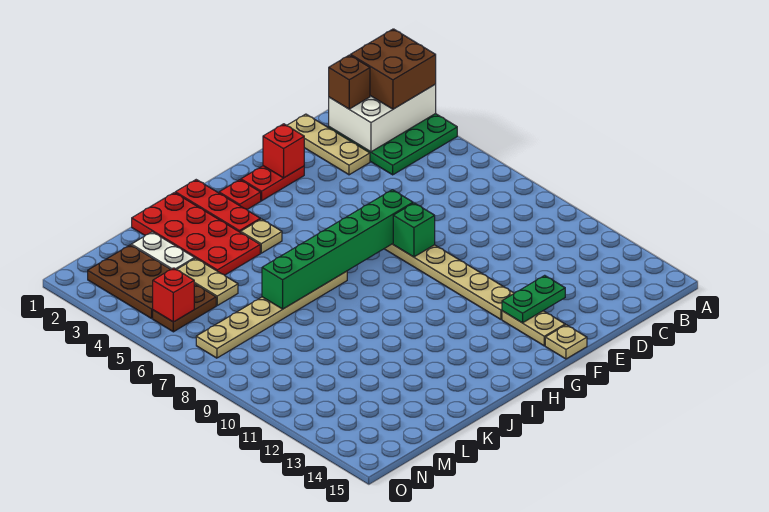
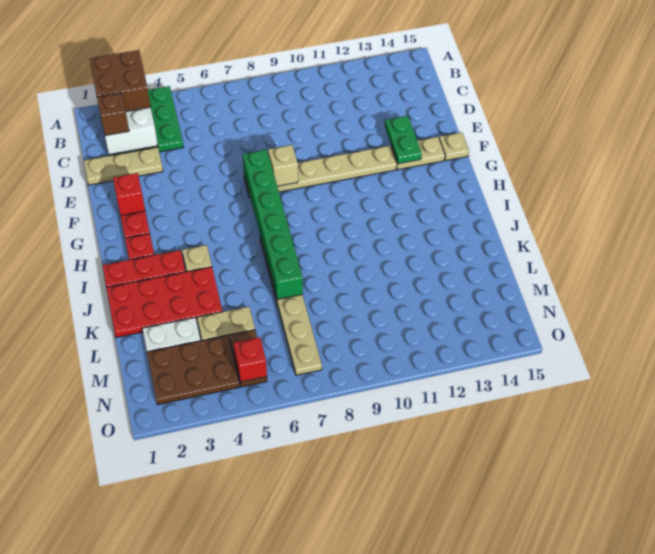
green 1x1 brick [393,203,435,257] -> tan 1x1 brick [268,145,298,186]

